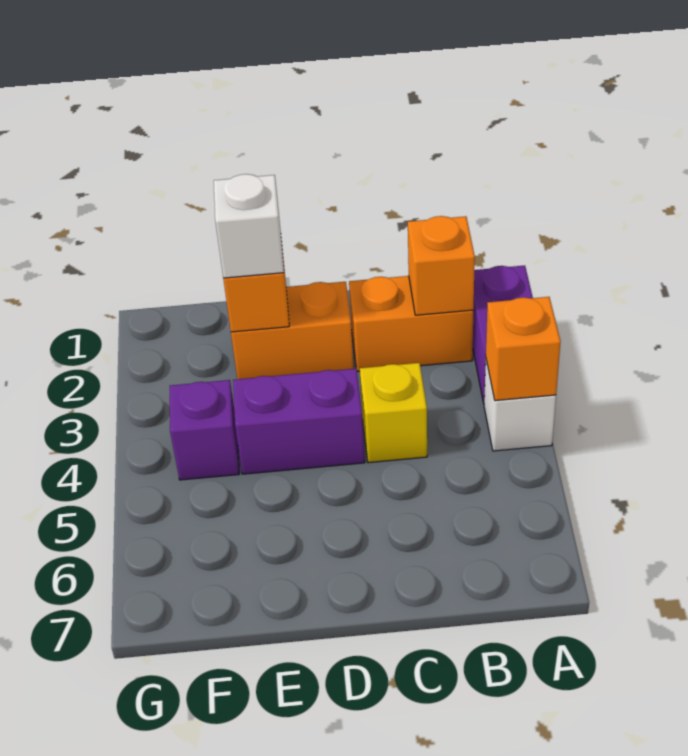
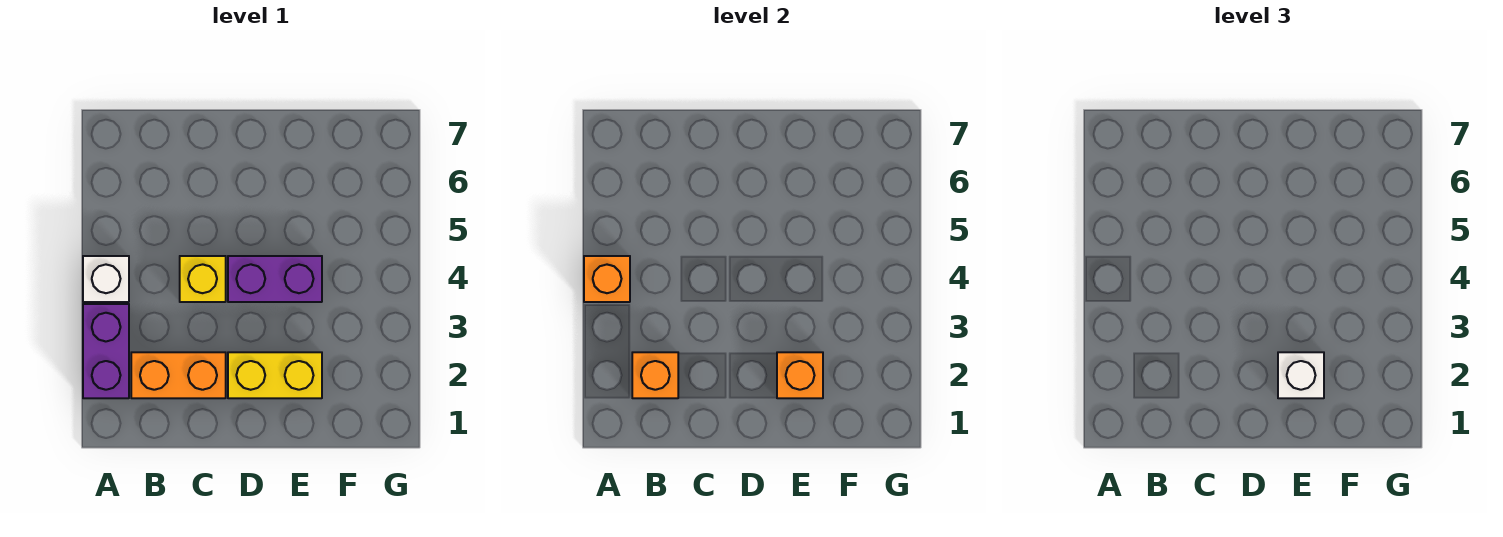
orange 1x2 brick [231,282,354,379] -> yellow 1x2 brick [228,352,322,398]
purple 1x1 brick [170,380,239,480] -> none

